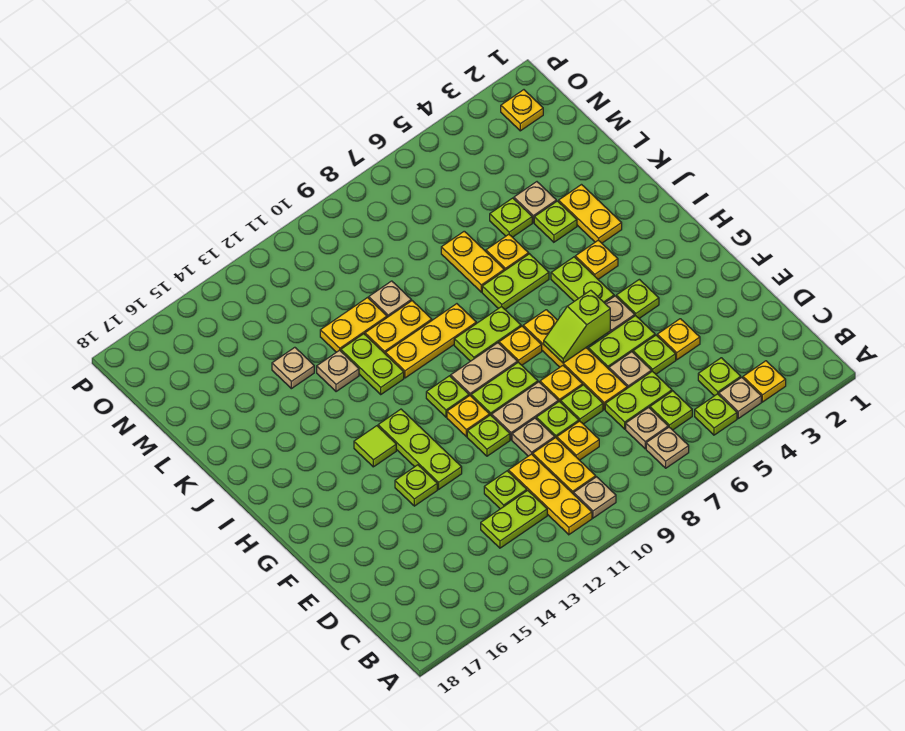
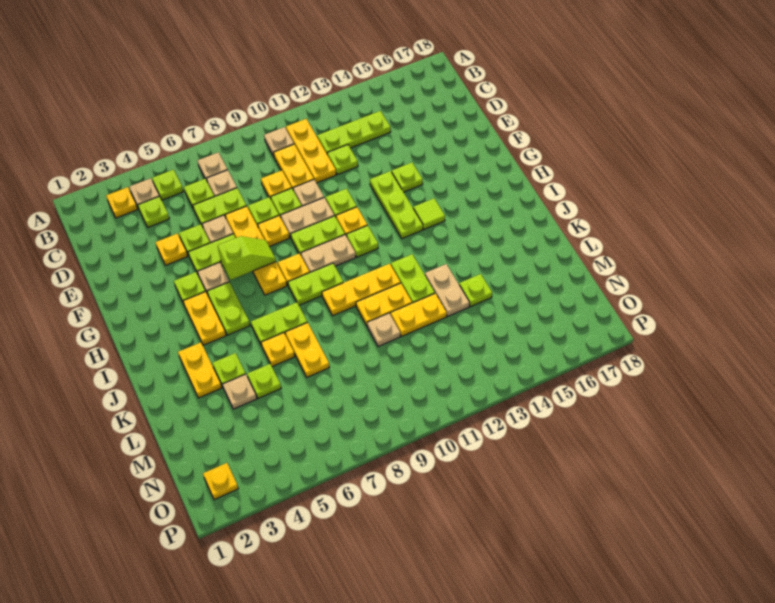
lime 1x2 plate [481,490,547,548] -> lime 1x3 plate [317,111,391,153]
yellow 1x1 plate [575,240,618,279] -> yellow 1x2 plate [183,292,226,345]
tan 1x1 plate [317,350,359,392] -> tan 1x2 plate [425,264,470,316]
tan 1x1 plate [272,347,314,389] -> lime 1x1 plate [459,274,492,307]

